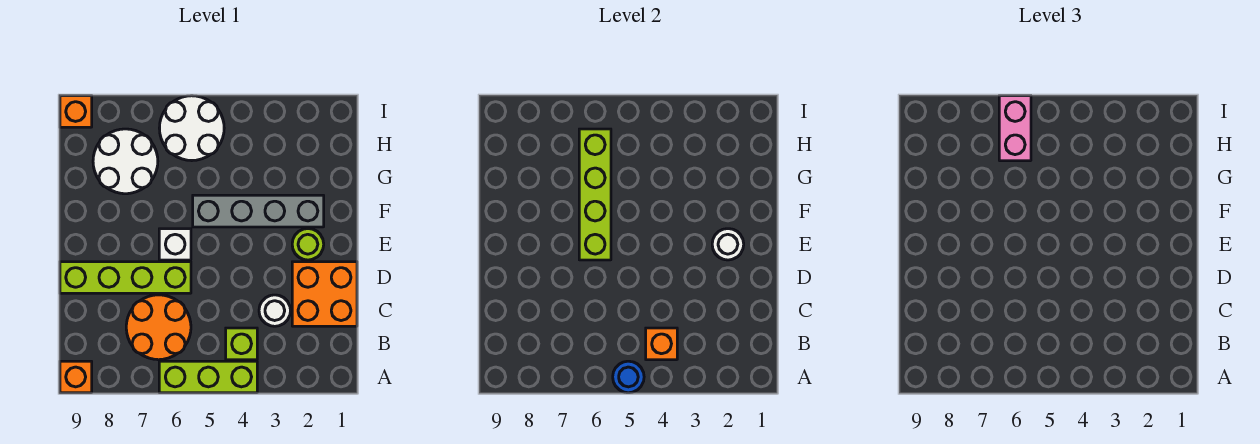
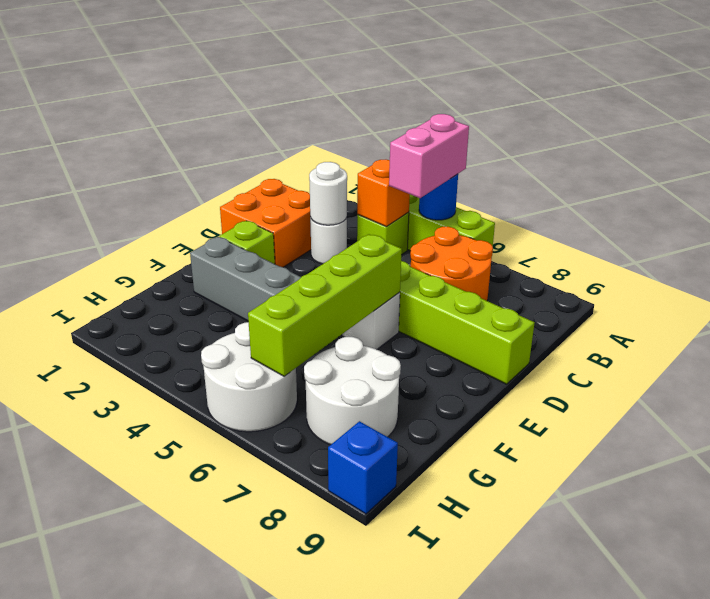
orange 1x1 brick [60,361,92,393] -> none
lime 1x1 round brick [292,229,324,260] -> lime 1x1 brick [219,221,275,264]
white 1x1 round brick [712,229,744,260] -> white 1x1 round brick moved to [309,162,347,225]
pink 1x2 brick [999,96,1031,161] -> pink 1x2 brick moved to [389,114,469,198]
orange 1x1 brick [60,96,92,127] -> blue 1x1 brick [328,421,398,514]

